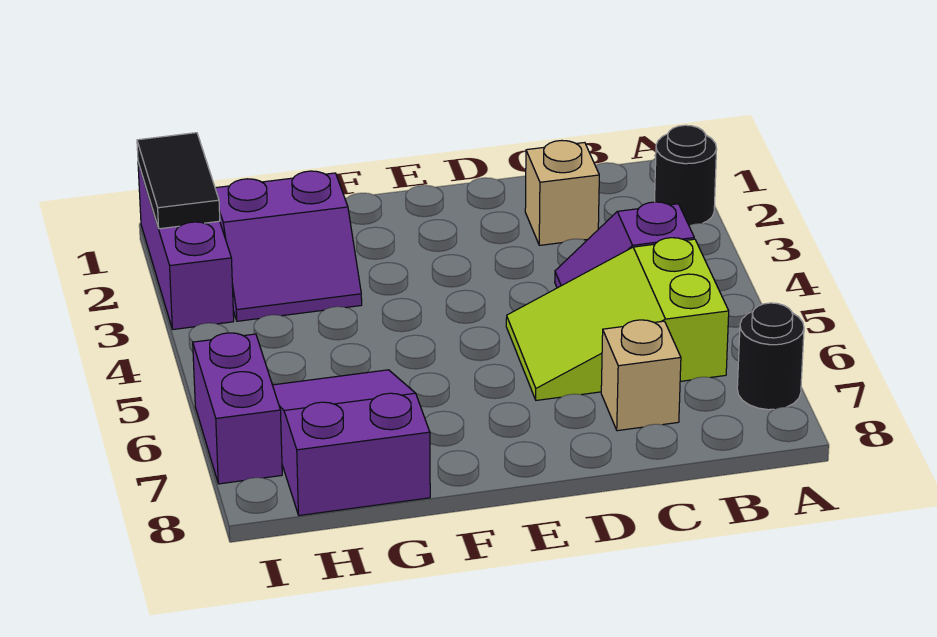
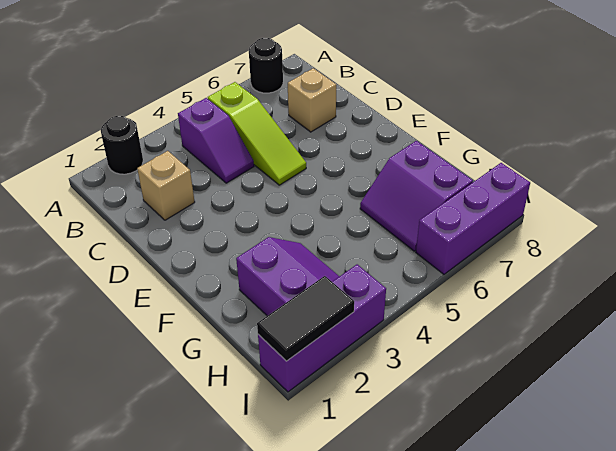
lime 2x3 slope [506,238,729,400] -> lime 1x3 slope [208,82,306,185]
purple 2x3 slope [273,370,430,516] -> purple 2x2 slope [360,141,473,251]
purple 1x2 brick [193,333,282,484] -> purple 1x3 brick [416,163,530,274]

